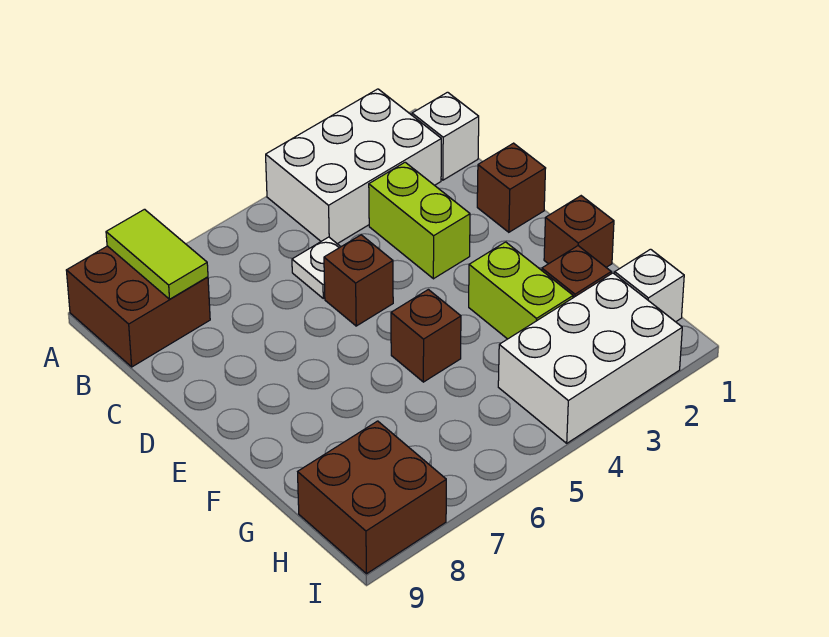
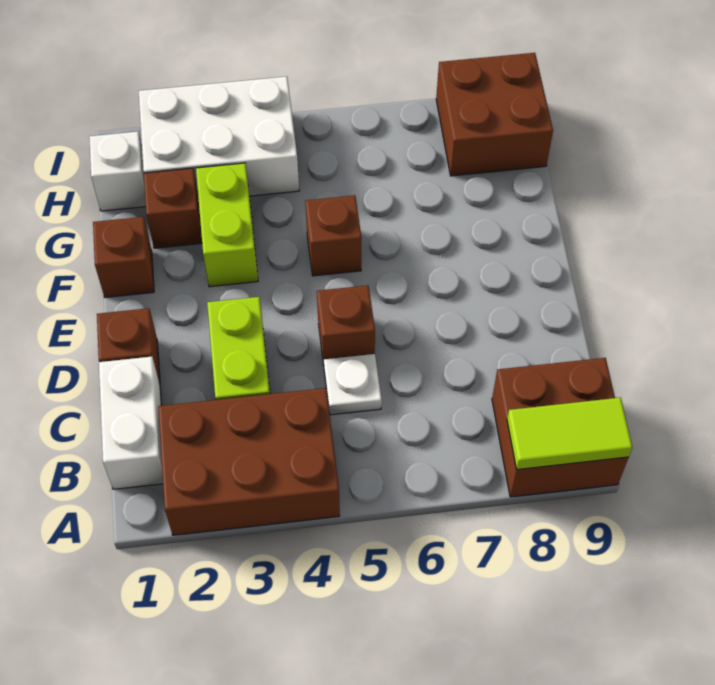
white 2x3 brick [266,89,441,244] -> brown 2x3 brick [158,388,340,535]
lime 1x2 tile [106,209,208,299] -> lime 1x2 tile turned to [507,398,632,470]
white 1x1 brick [412,92,479,180] -> white 1x2 brick [99,357,163,489]

